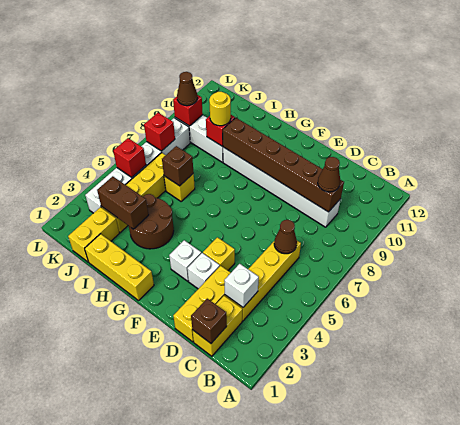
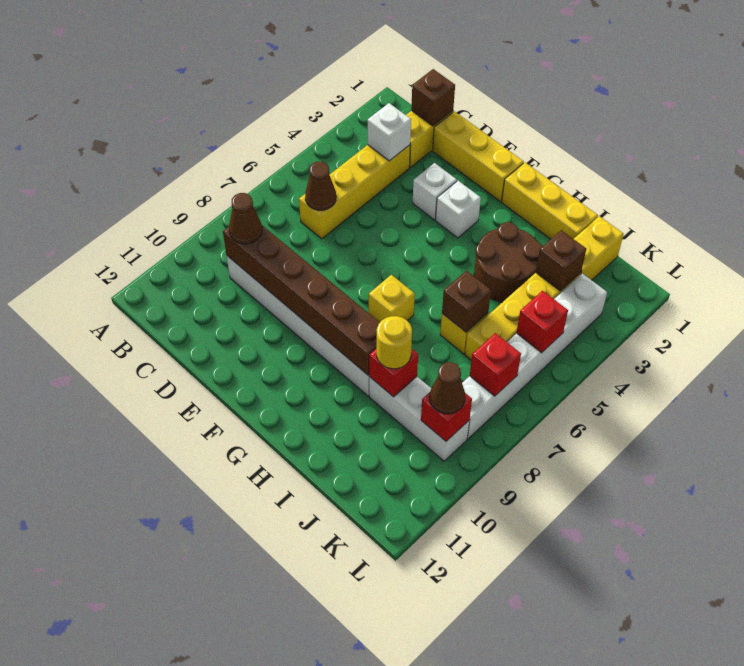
yellow 1x3 brick [173,266,231,342] -> yellow 1x3 brick turned to [433,111,524,202]
yellow 1x1 brick [203,237,235,270] -> yellow 1x1 brick moved to [369,275,415,322]
brown 1x2 brick [97,176,149,229] -> brown 1x1 brick [536,230,586,291]

